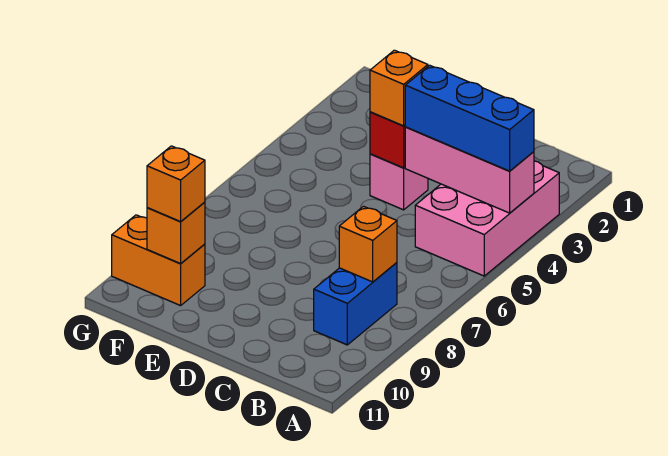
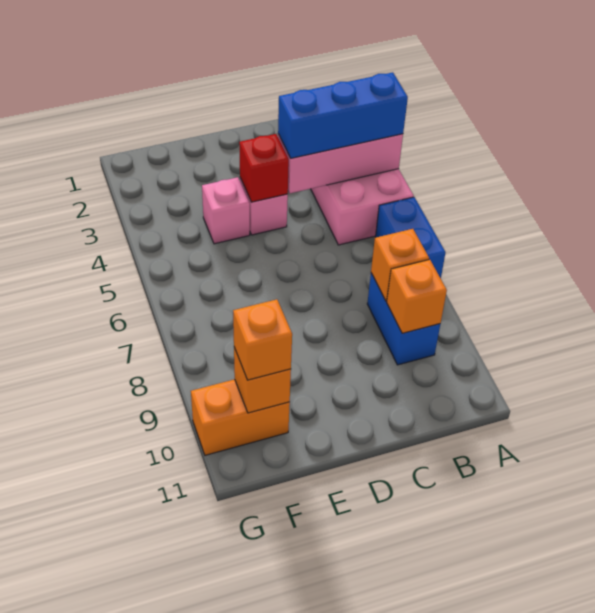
none -> blue 1x2 brick [376,197,445,278]
orange 1x1 brick [370,50,428,126] -> orange 1x1 brick moved to [387,260,447,333]
none -> pink 1x1 brick [202,177,250,244]

